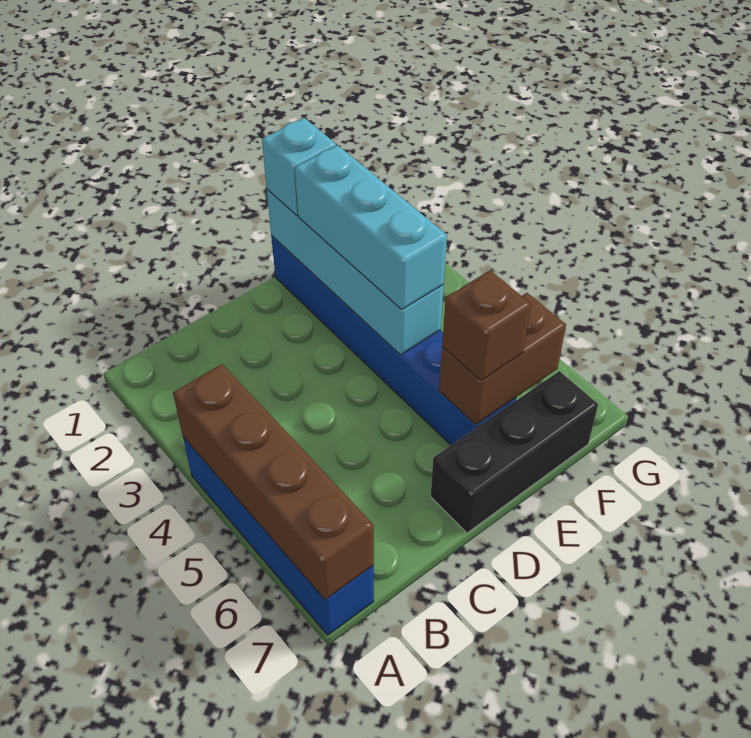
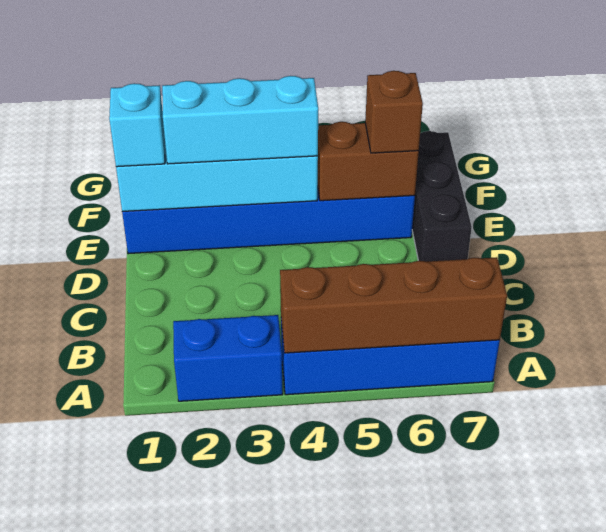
none -> blue 1x2 brick [173,315,283,401]
brown 1x2 brick [439,293,566,425] -> brown 1x2 brick turned to [318,122,419,201]

